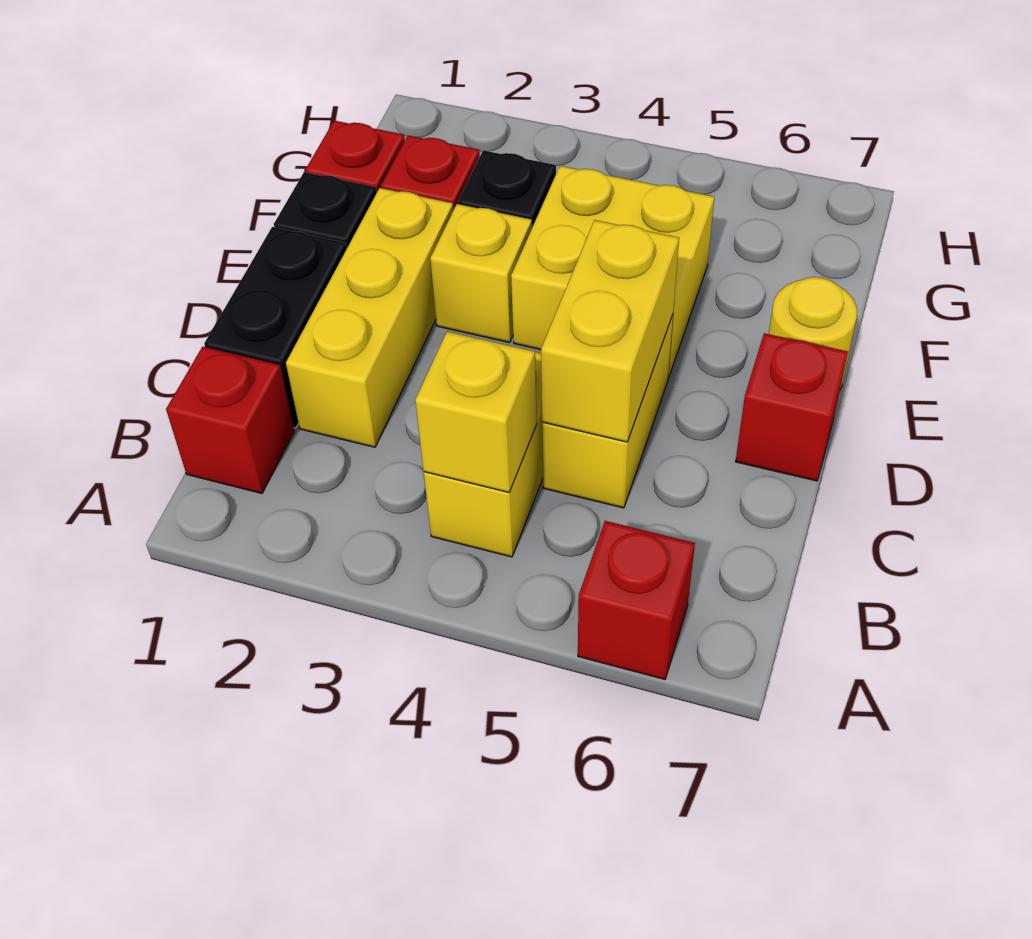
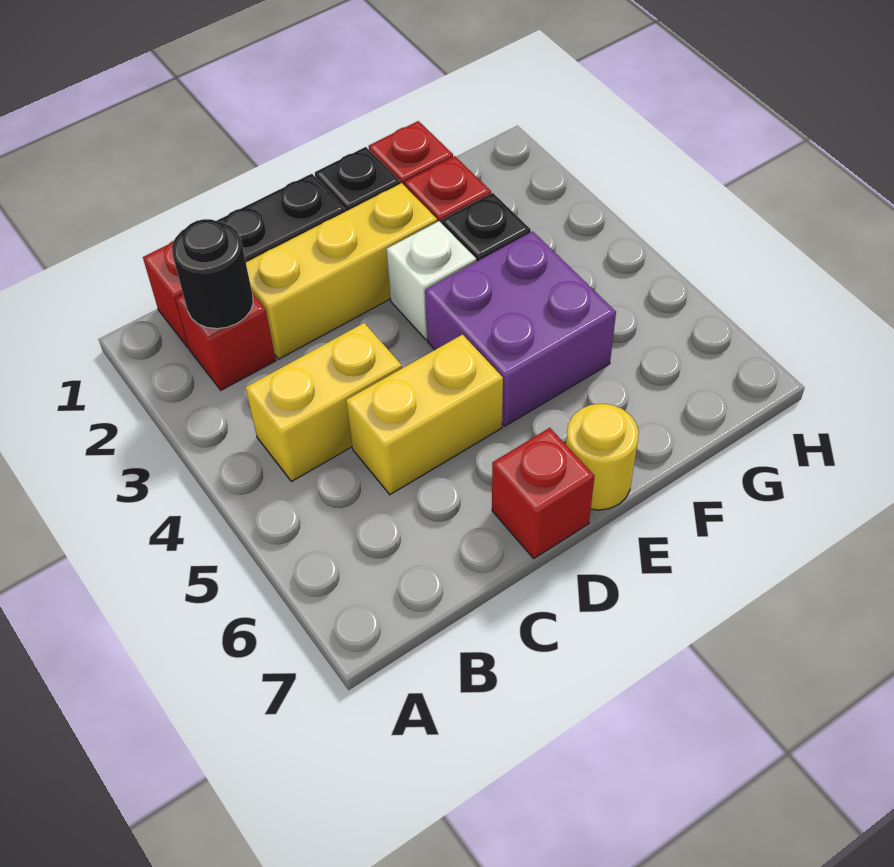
red 1x1 brick [578,521,695,679] -> red 1x1 brick moved to [175,293,276,390]
none -> black 1x1 round brick [172,219,253,329]
yellow 1x1 brick [415,332,537,492] -> none
yellow 1x2 brick [541,220,679,442] -> none
yellow 1x1 brick [430,204,532,343] -> white 1x1 brick [387,221,476,340]
yellow 2x2 brick [511,166,714,378] -> purple 2x2 brick [425,231,616,426]

